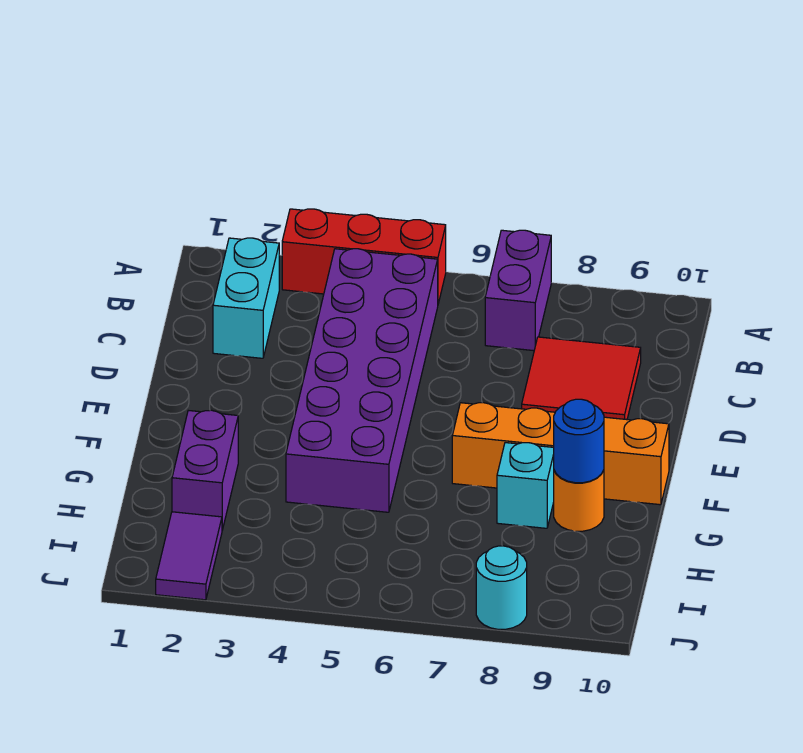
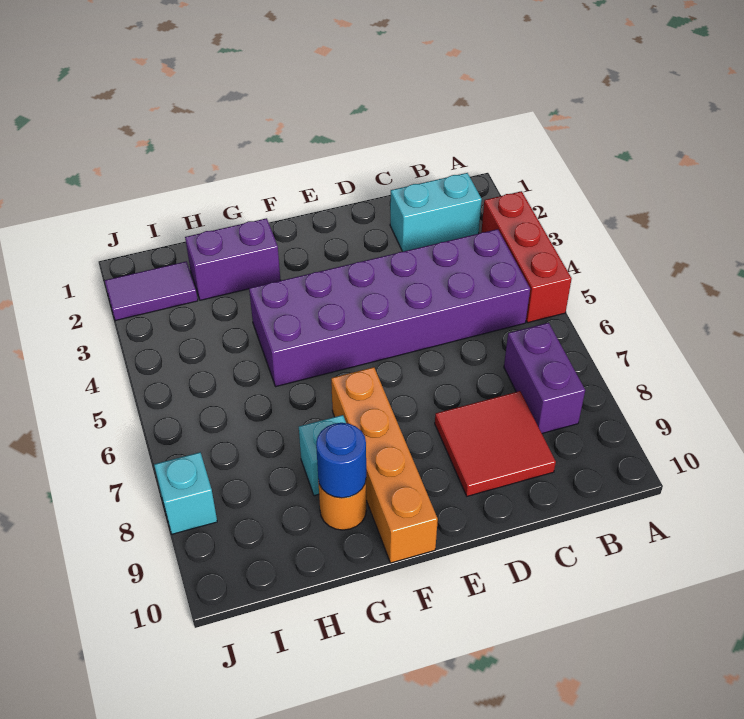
purple 1x2 brick [485,230,551,351] -> purple 1x2 brick turned to [504,323,585,433]
cyan 1x1 round brick [476,546,527,629] -> cyan 1x1 brick [154,452,217,534]

